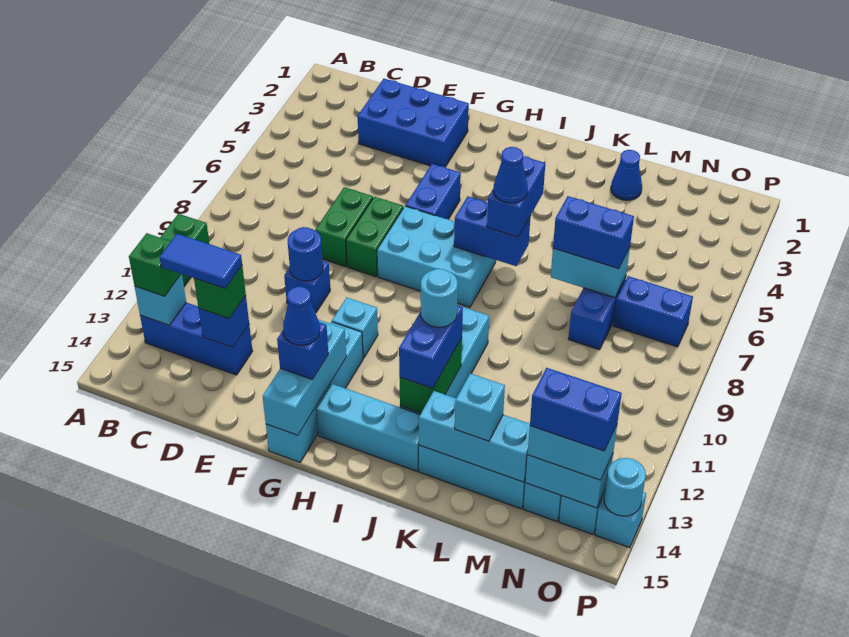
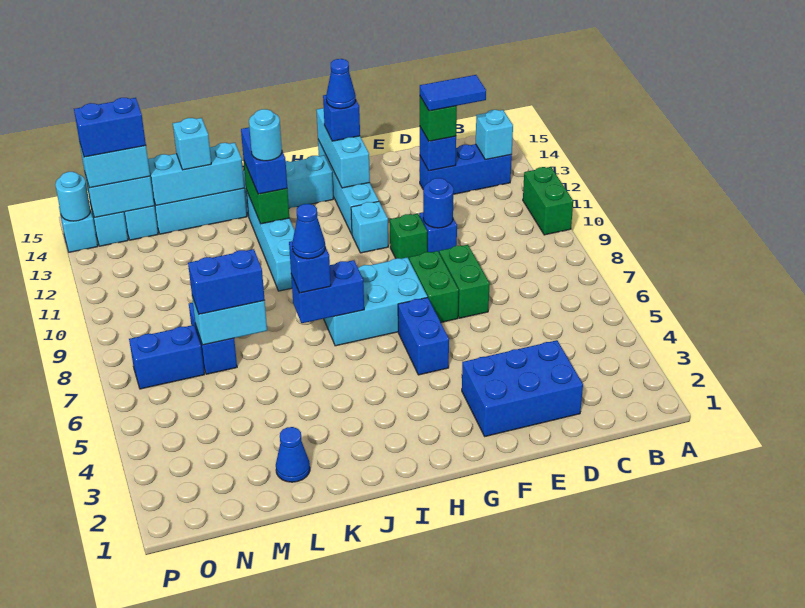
green 1x1 brick [129,233,181,296] -> green 1x1 brick moved to [390,213,427,259]
blue 1x2 brick [487,156,545,237] -> blue 1x1 brick [289,241,331,293]

